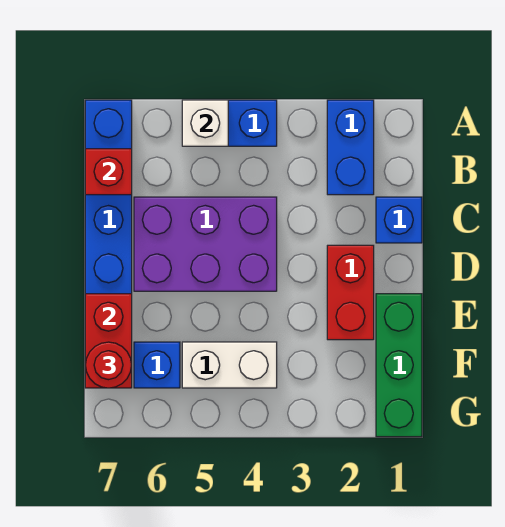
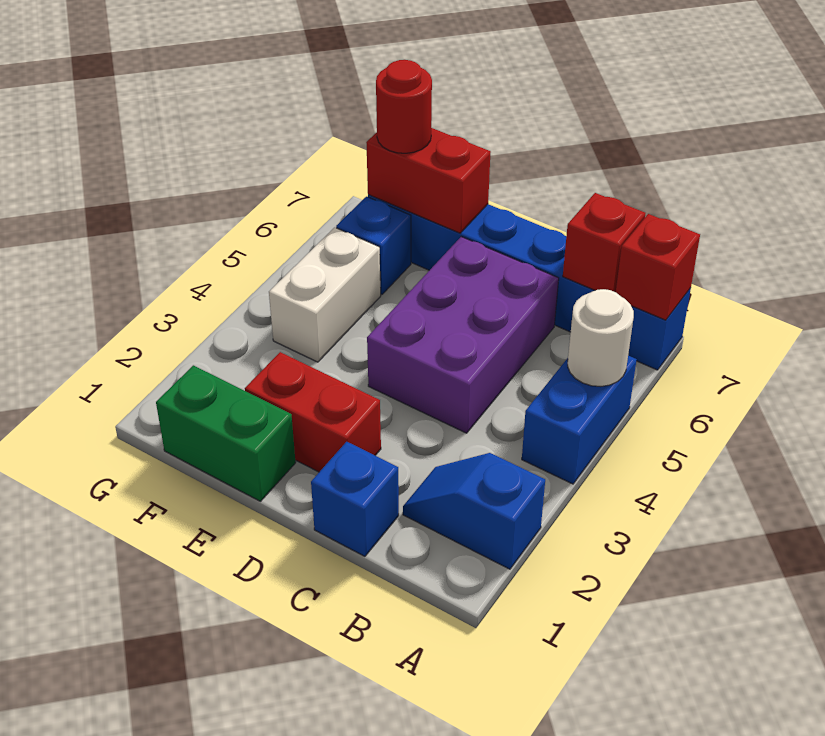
blue 1x2 brick [327,100,374,195] -> blue 1x2 slope [403,453,545,569]
white 1x1 brick [182,100,228,146] -> white 1x1 round brick [568,289,634,386]
none -> red 1x1 brick [616,214,700,320]
green 1x3 brick [376,294,422,437] -> green 1x2 brick [156,365,296,501]

